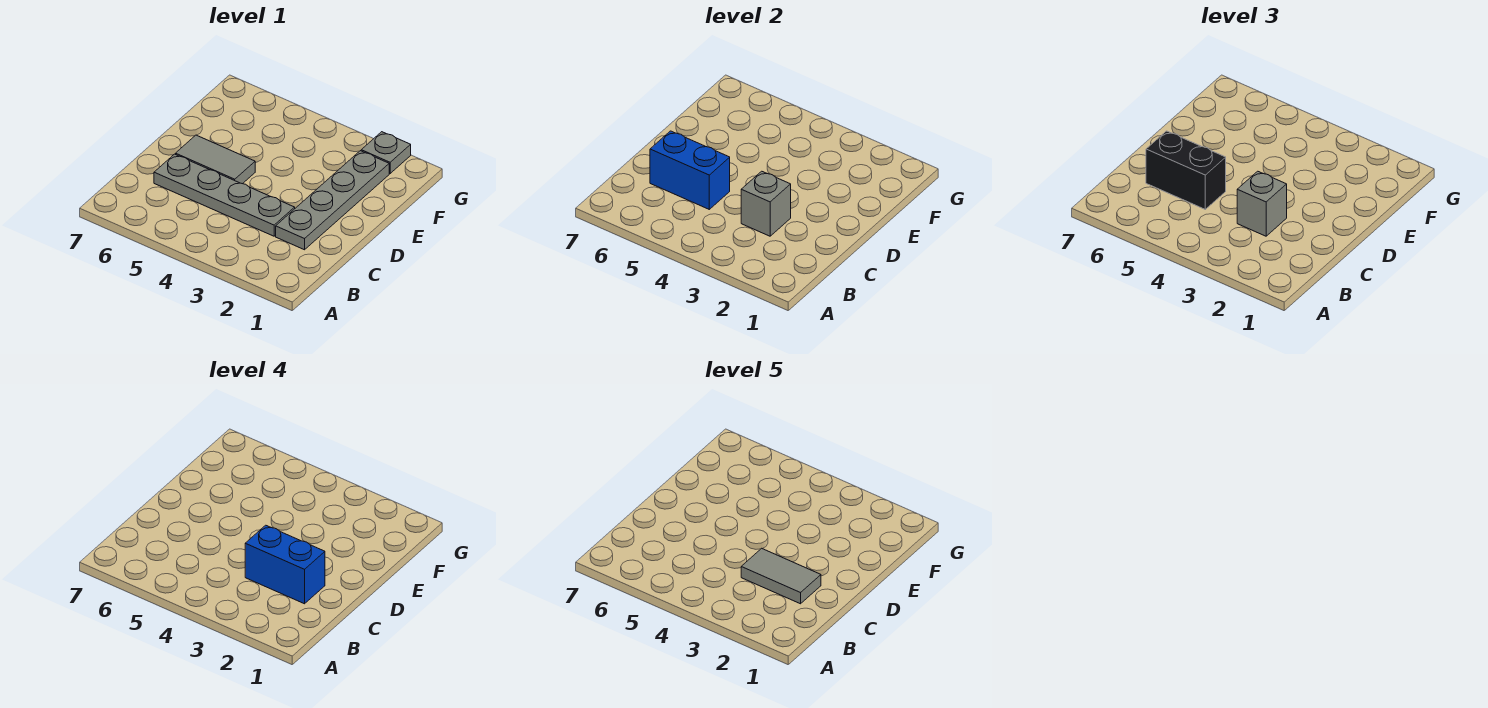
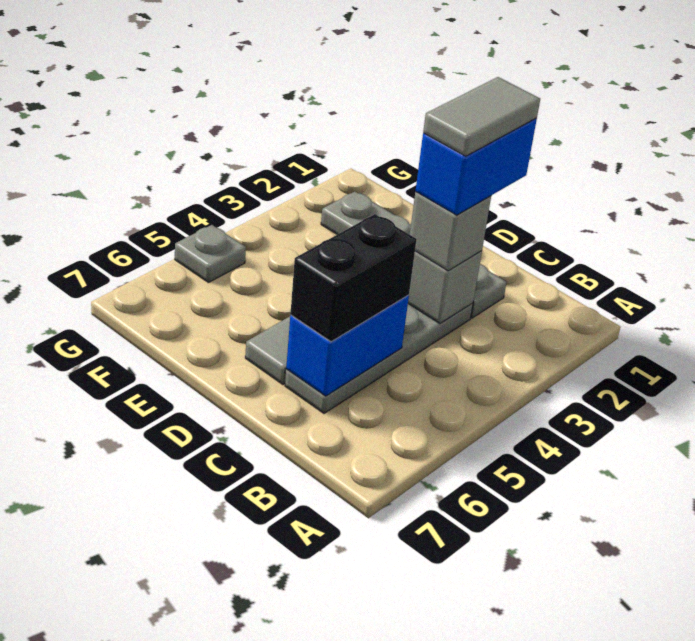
grey 1x1 plate [361,132,411,173] -> grey 1x1 plate moved to [175,225,246,283]

